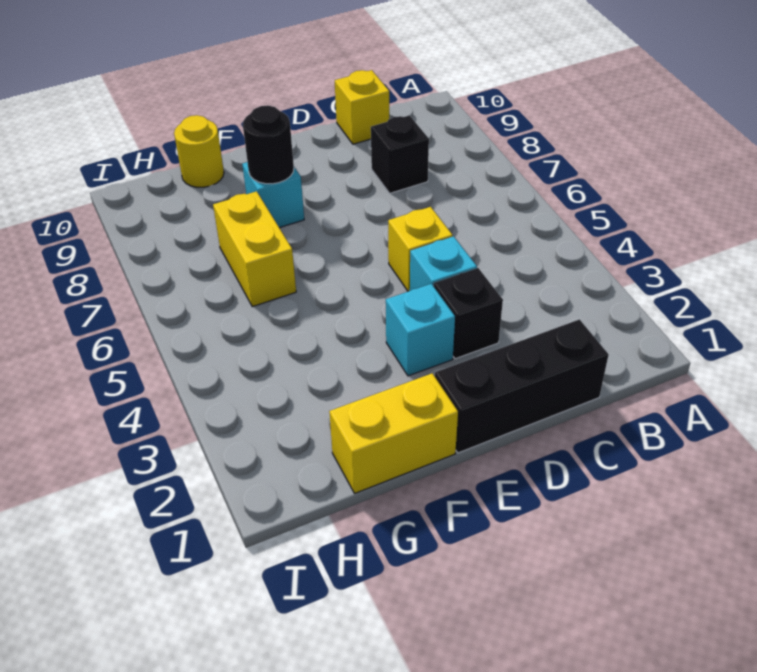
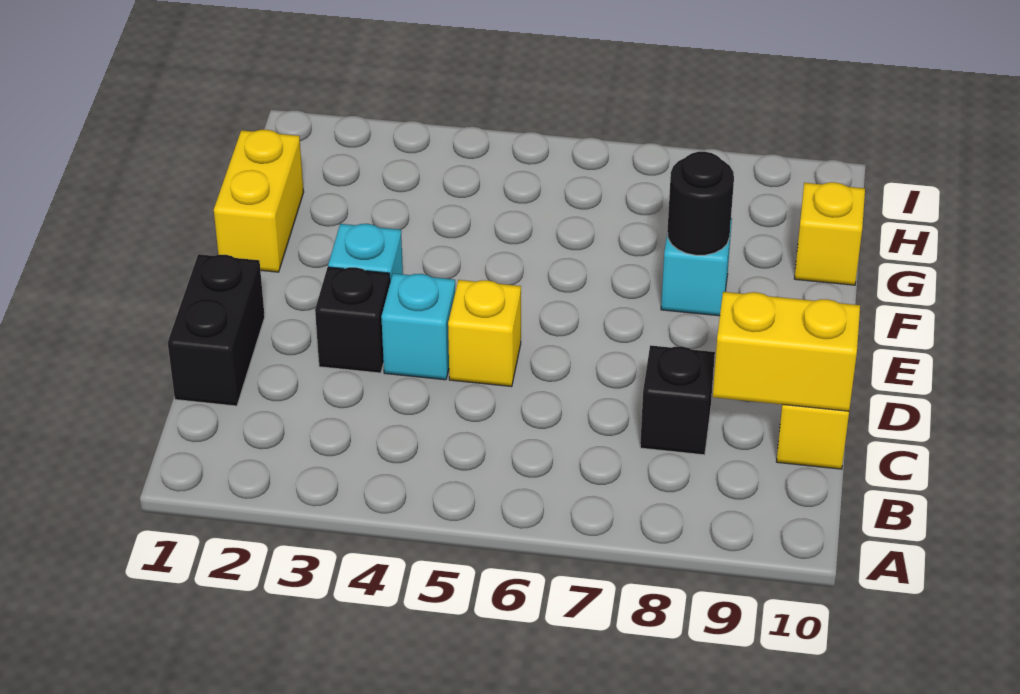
black 1x3 brick [435,319,609,453] -> black 1x2 brick [168,254,265,406]
yellow 1x2 brick [213,191,296,307] -> yellow 1x2 brick moved to [713,292,860,411]
yellow 1x1 round brick [174,115,224,187] -> yellow 1x1 brick [794,182,865,285]

